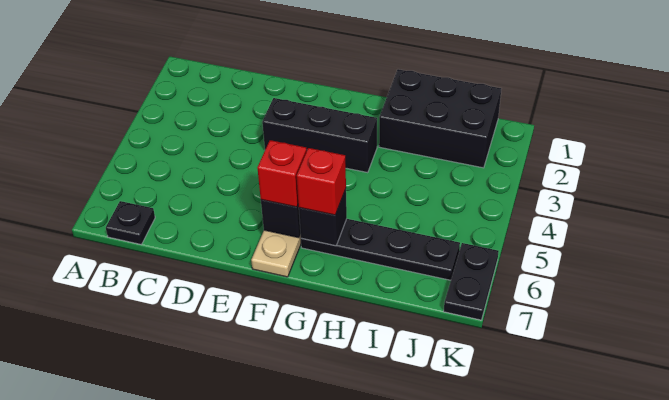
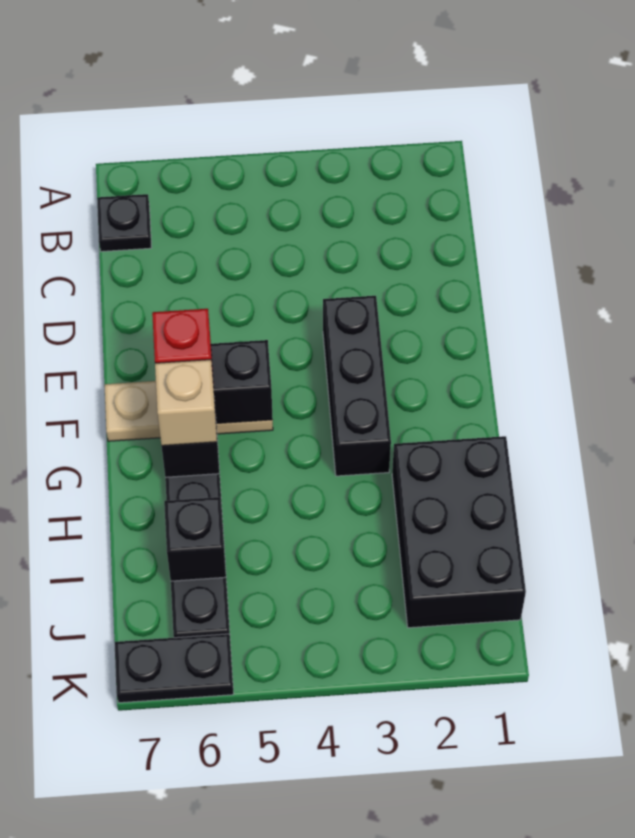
red 1x1 brick [297,148,346,215] -> tan 1x1 brick [155,360,217,446]
none -> black 1x1 brick [164,497,226,581]

